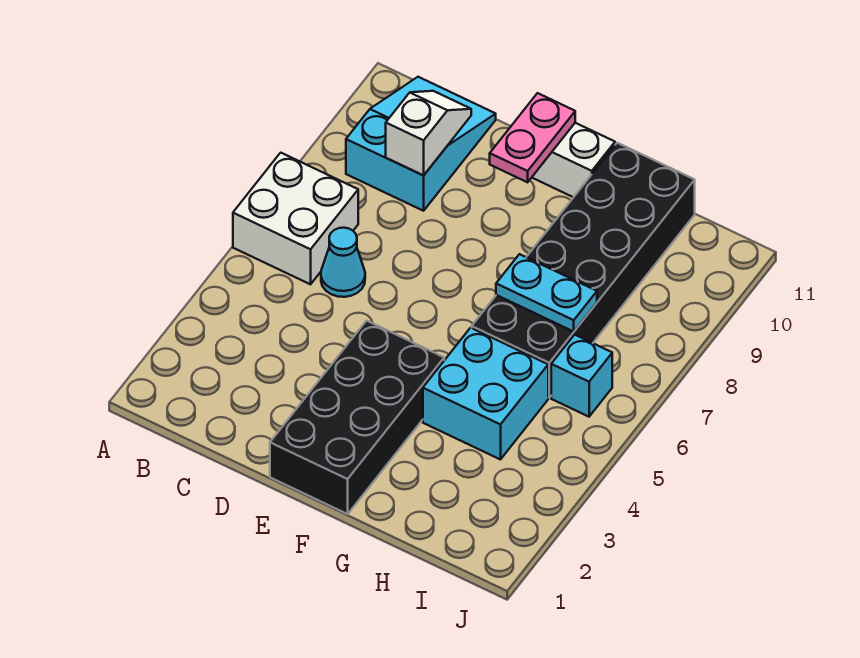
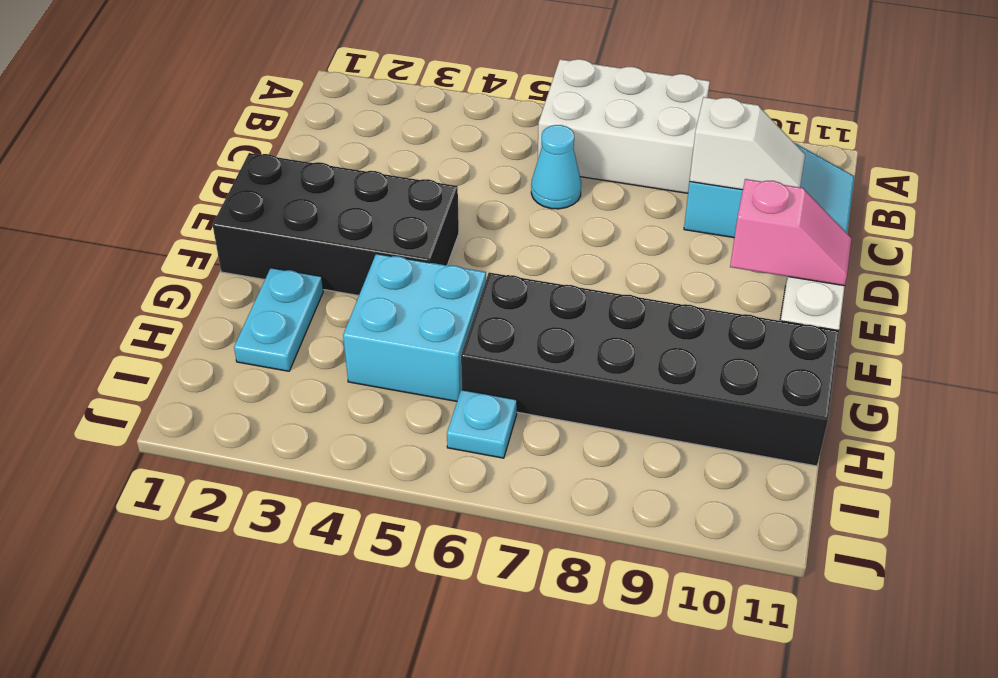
white 2x2 brick [233,153,358,284] -> white 2x3 brick [538,59,710,193]
pink 1x2 plate [490,93,575,182] -> pink 1x2 slope [730,179,852,286]
cyan 1x2 plate [496,254,597,331] -> cyan 1x2 plate moved to [234,268,323,371]
cyan 1x1 brick [551,335,612,417] -> cyan 1x1 plate [447,390,517,458]

